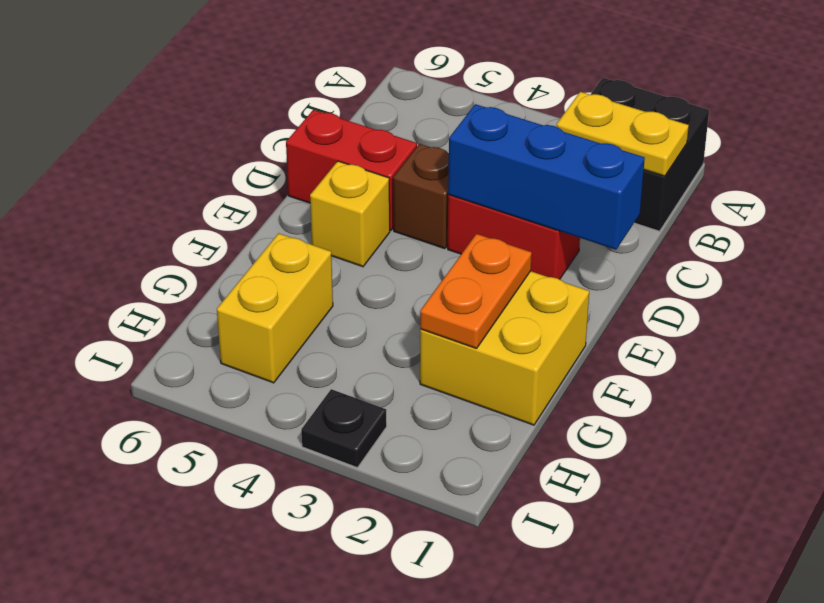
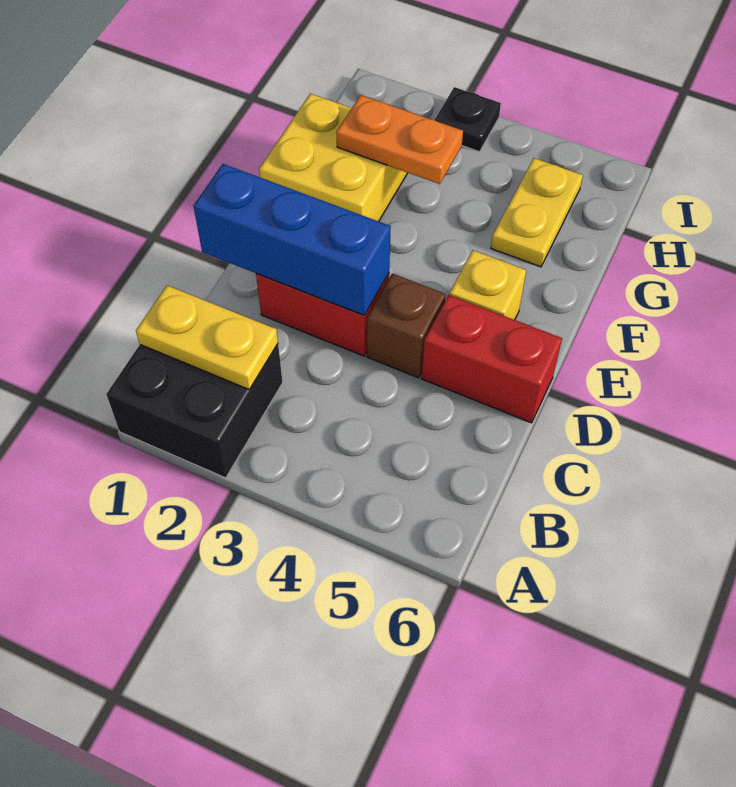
orange 1x2 plate [420,234,532,349] -> orange 1x2 plate turned to [336,95,463,184]
yellow 1x2 brick [217,233,333,383] -> yellow 1x2 plate [491,158,583,267]

